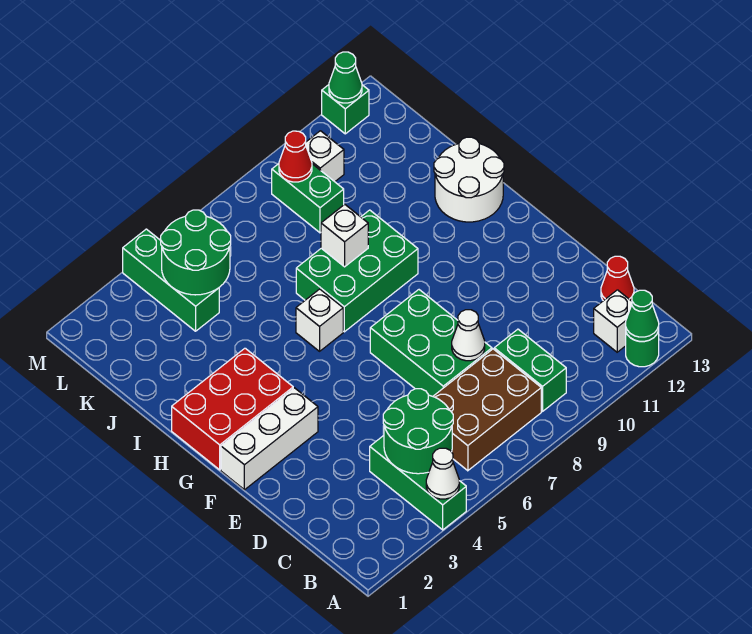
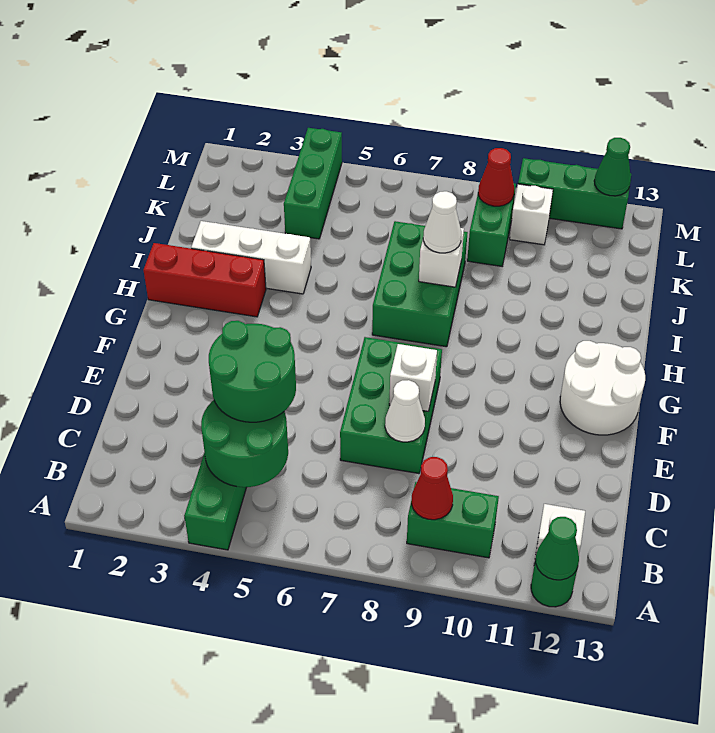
white 1x1 cone [426,448,459,499] -> white 1x1 cone moved to [423,191,461,253]
brown 2x3 brick [433,349,541,471] -> none
green 1x2 brick [494,329,566,411] -> green 1x2 brick turned to [407,482,499,558]
red 1x1 cone [601,256,634,301] -> red 1x1 cone moved to [412,457,453,520]
white 1x3 brick [221,388,318,490] -> white 1x3 brick moved to [191,221,311,294]
red 2x3 brick [172,348,293,470] -> red 1x3 brick [143,243,266,317]
white 1x1 brick [296,289,343,351] -> white 1x1 brick moved to [389,344,437,411]
green 2x3 brick [296,210,418,332] -> green 2x3 brick turned to [372,221,468,347]
white 2x2 round brick [434,137,504,222] -> white 2x2 round brick moved to [560,341,645,435]
green 2x2 round brick [161,210,231,295] -> green 2x2 round brick moved to [209,321,296,422]
green 1x1 brick [322,85,369,134] -> green 1x3 brick [518,158,631,229]

